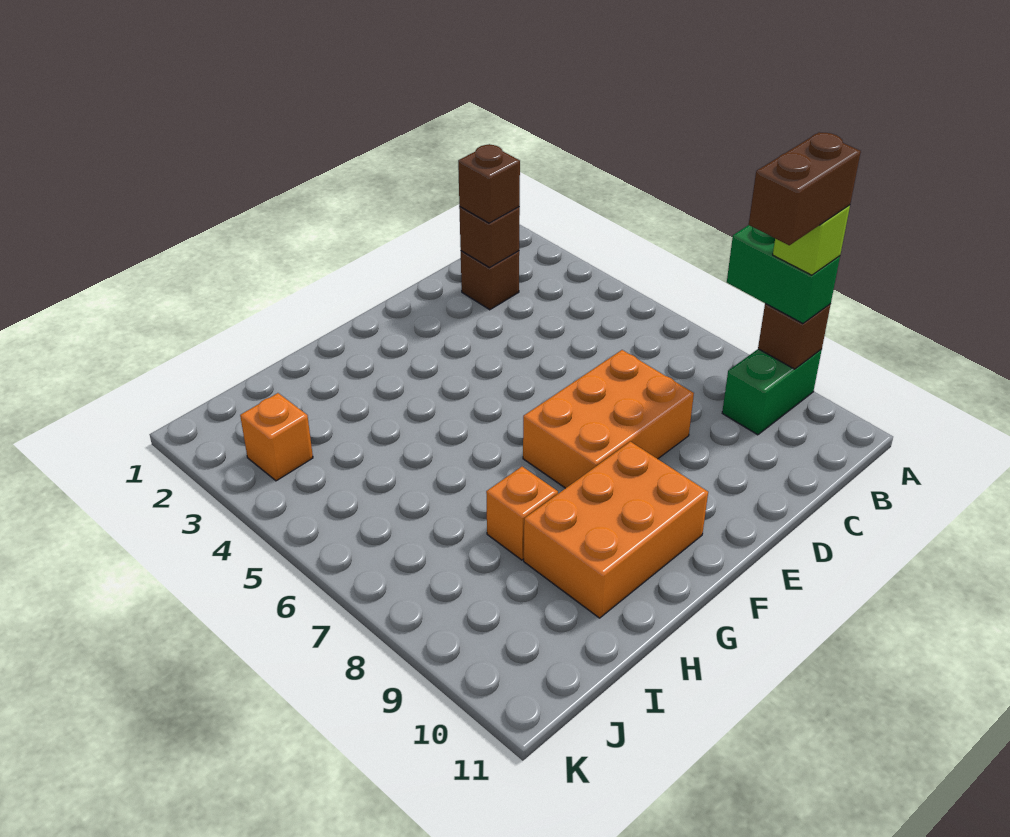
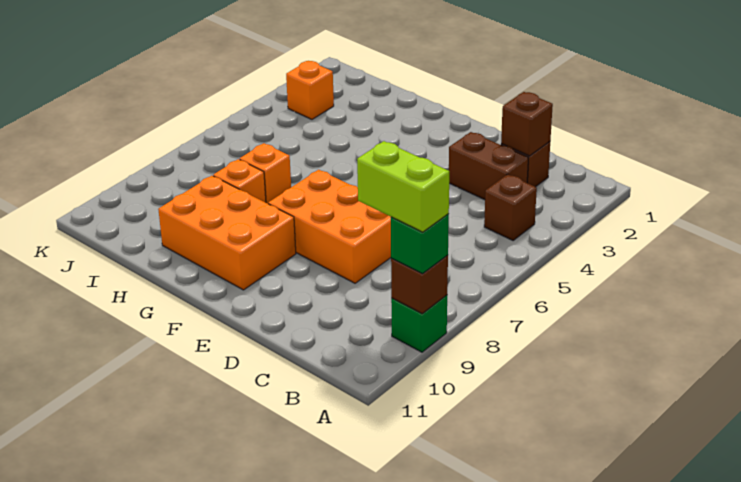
green 1x2 brick [727,225,840,323] -> green 1x1 brick [391,214,449,274]
green 1x2 brick [722,349,822,435] -> green 1x1 brick [391,295,447,352]
lime 1x1 brick [773,205,850,275] -> lime 1x2 brick [357,141,449,232]
brown 1x2 brick [749,132,861,245] -> brown 1x2 brick moved to [449,132,528,200]
brown 1x1 brick [458,144,520,223] -> brown 1x1 brick moved to [484,174,537,240]
none -> orange 1x1 brick [240,143,291,204]

